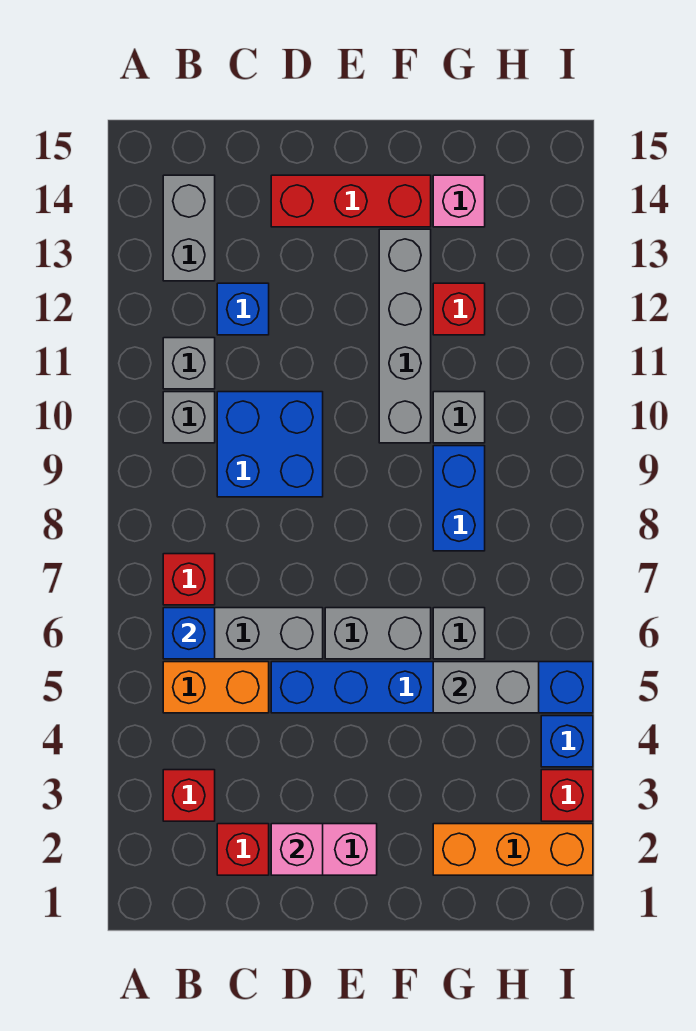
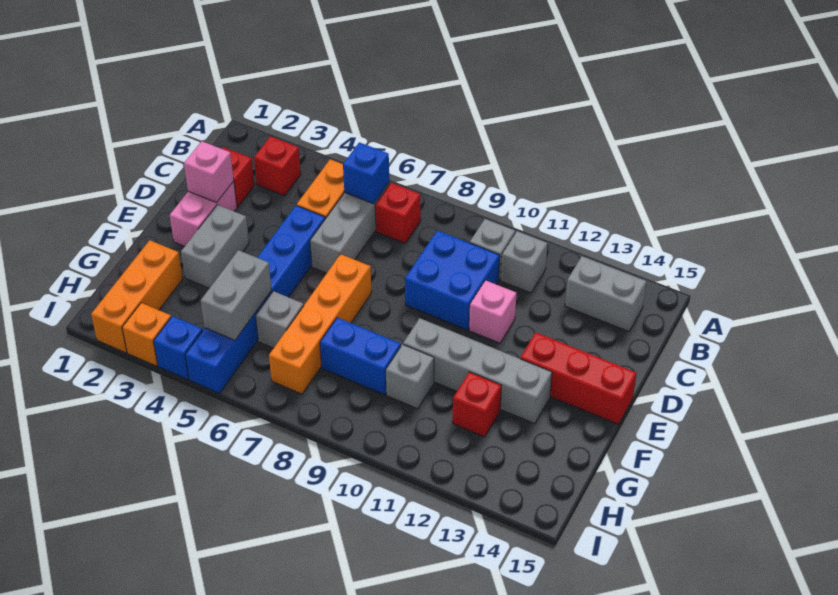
blue 1x1 brick [217,283,269,335] -> none
red 1x3 brick [271,175,431,227] -> red 1x3 brick turned to [520,332,636,424]
grey 1x2 brick [325,608,431,659] -> grey 1x2 brick moved to [181,205,249,288]
none -> orange 1x4 brick [269,254,372,394]
pink 1x1 brick [433,175,485,227] -> pink 1x1 brick moved to [469,280,516,343]
red 1x1 brick [541,770,593,821] -> orange 1x1 brick [122,303,171,366]

